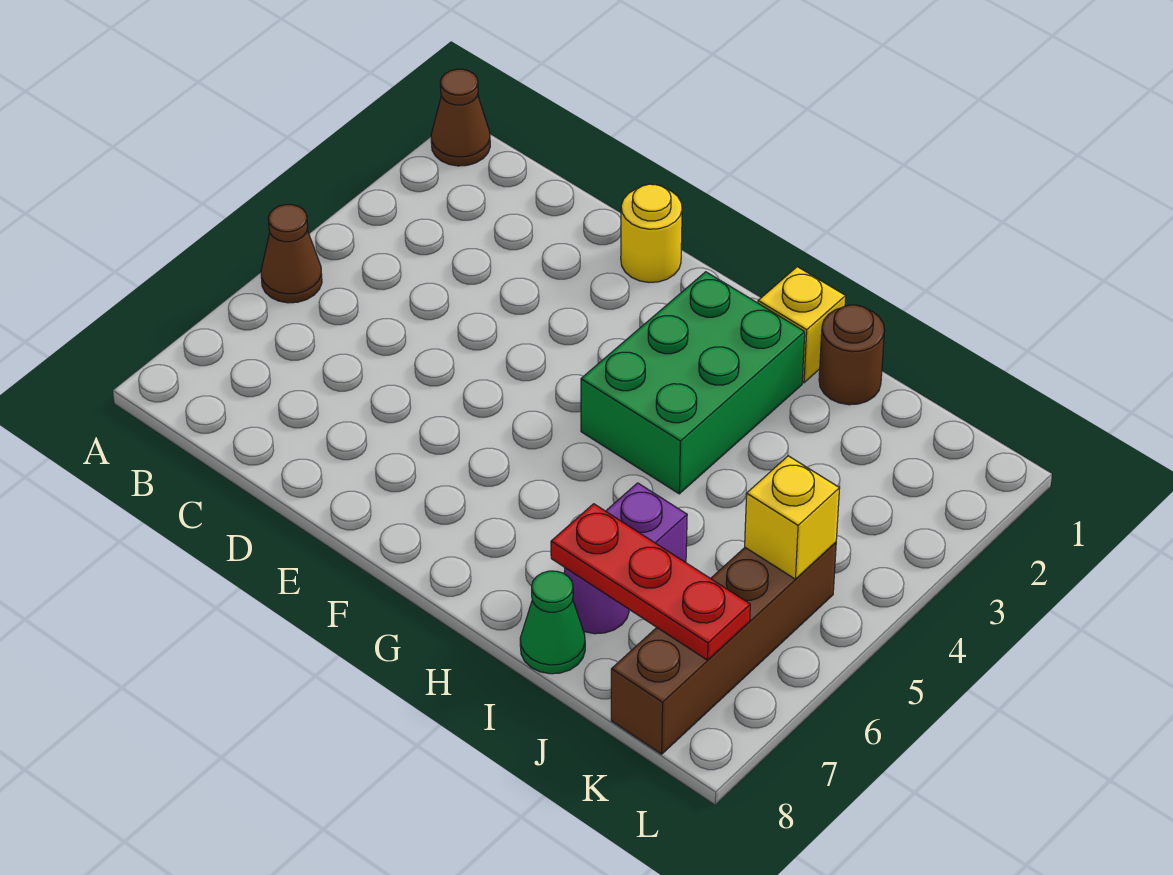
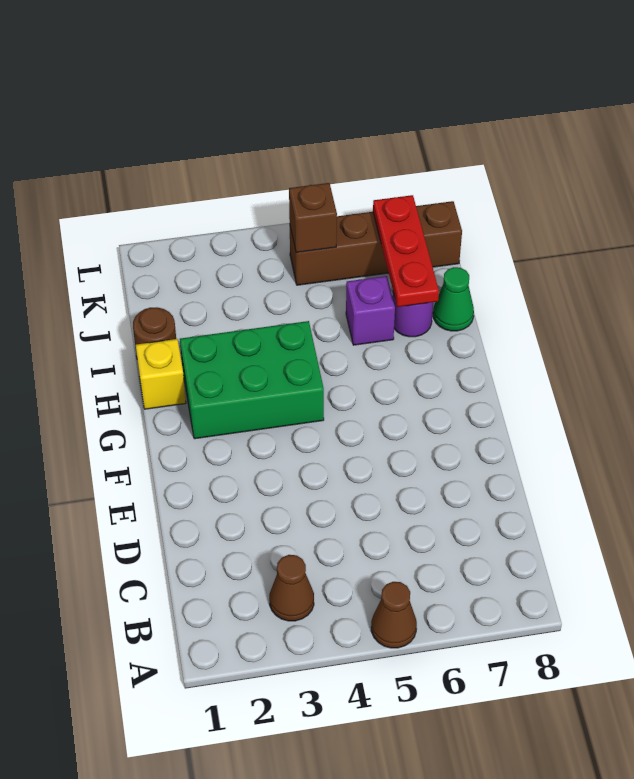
brown 1x1 cone [431,69,490,166] -> brown 1x1 cone moved to [269,555,314,621]
yellow 1x1 round brick [621,184,682,282] -> none
yellow 1x1 brick [745,456,840,579] -> brown 1x1 brick [289,183,337,253]

